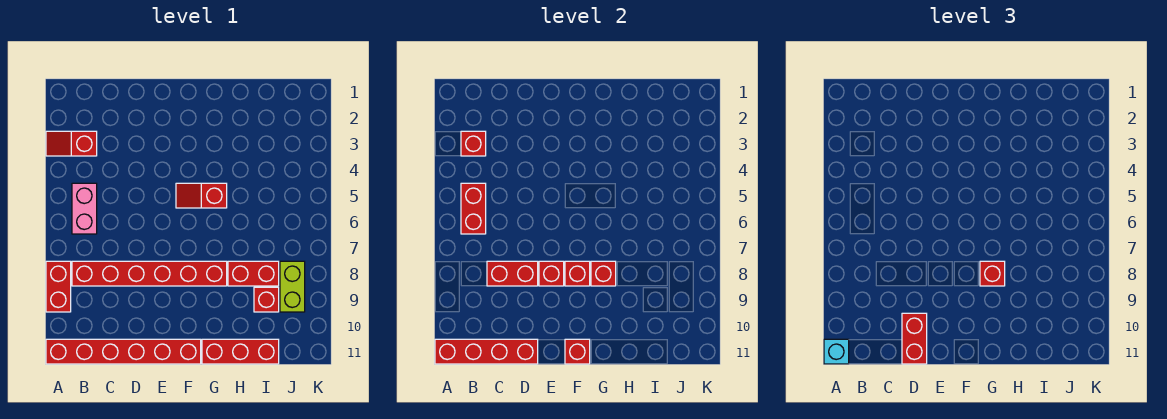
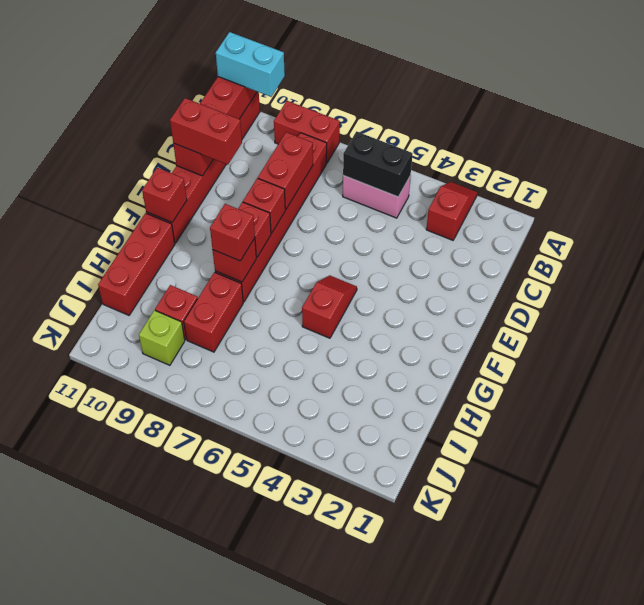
cyan 1x1 brick [824,339,849,364] -> cyan 1x2 brick [216,32,285,97]
red 1x1 brick [461,131,486,156] -> none
red 1x2 brick [461,183,486,234] -> black 1x2 brick [343,131,412,197]
lime 1x2 brick [280,261,305,312] -> lime 1x1 brick [139,310,185,365]

